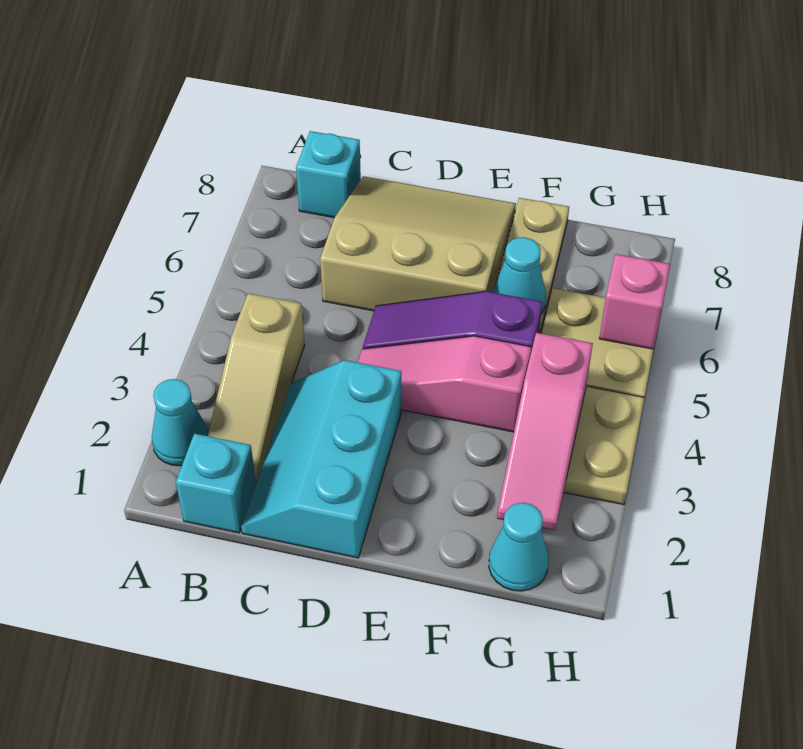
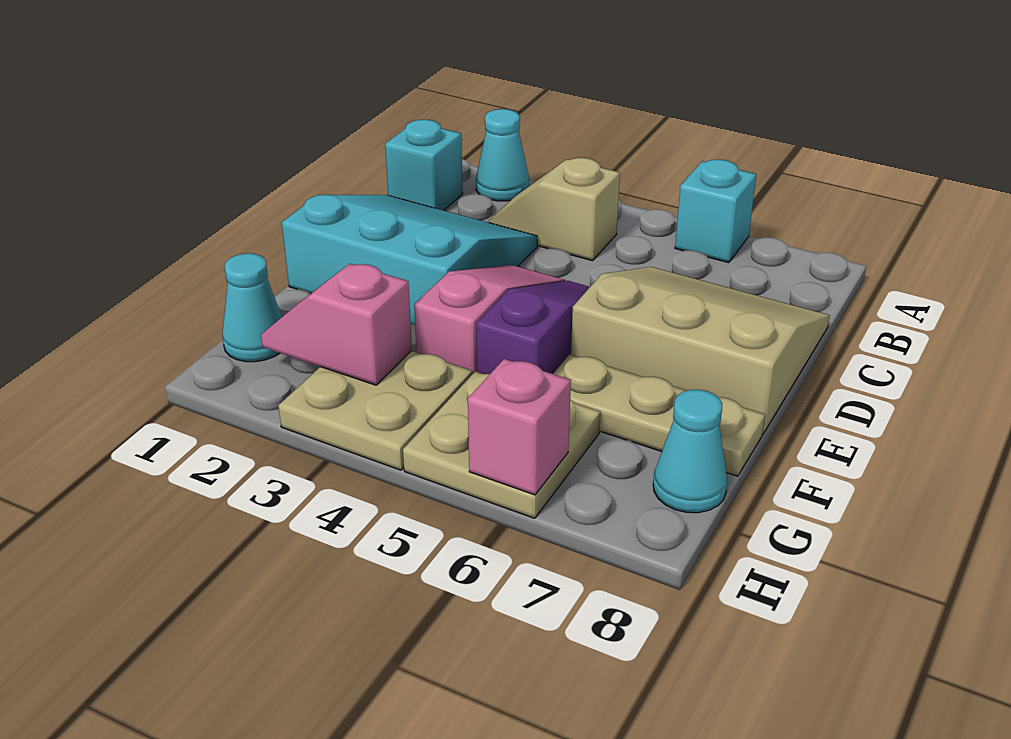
tan 1x3 slope [208,293,305,482] -> tan 1x2 slope [489,158,620,261]
cyan 1x1 brick [296,131,361,218] -> cyan 1x1 brick moved to [675,159,756,263]
cyan 2x3 slope [241,360,401,558] -> cyan 3x3 slope [282,195,537,325]
tan 3x3 slope [320,176,516,311] -> tan 3x3 slope turned to [571,267,830,434]
cyan 1x1 cone [493,237,546,314] -> cyan 1x1 cone moved to [653,390,727,513]
pink 1x3 slope [497,333,593,531] -> pink 1x2 slope [261,264,412,385]

